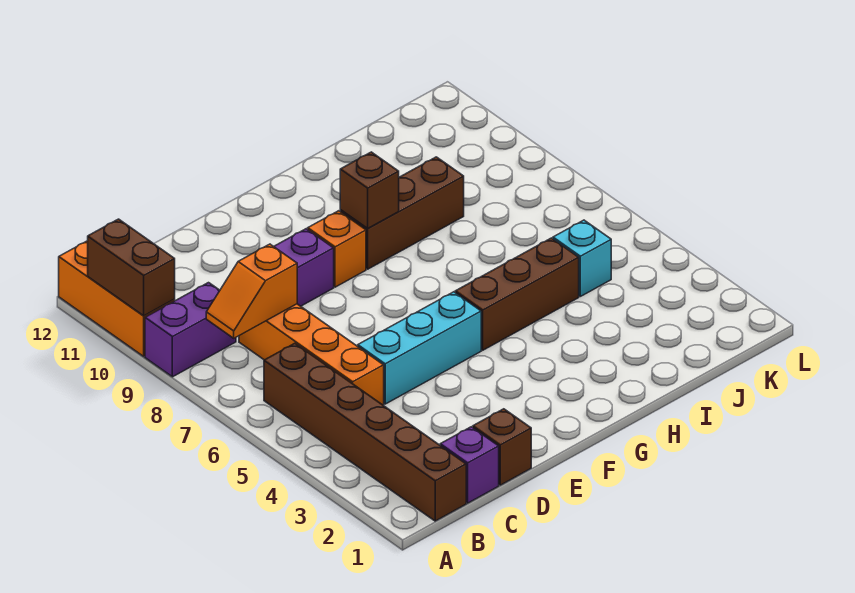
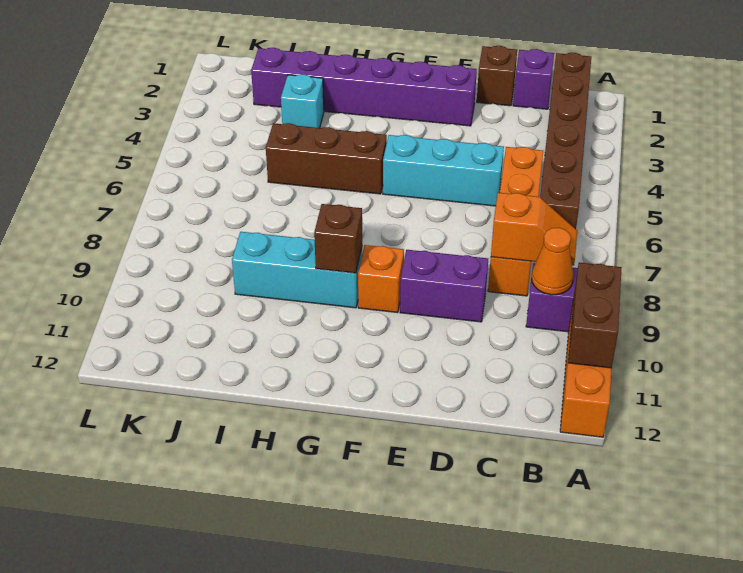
none -> orange 1x1 cone [532,228,573,295]
none -> purple 1x6 brick [251,48,477,126]
brown 1x3 brick [340,157,464,269] -> cyan 1x3 brick [232,232,362,308]
cyan 1x1 brick [553,220,611,296] -> cyan 1x1 brick moved to [281,74,324,128]

